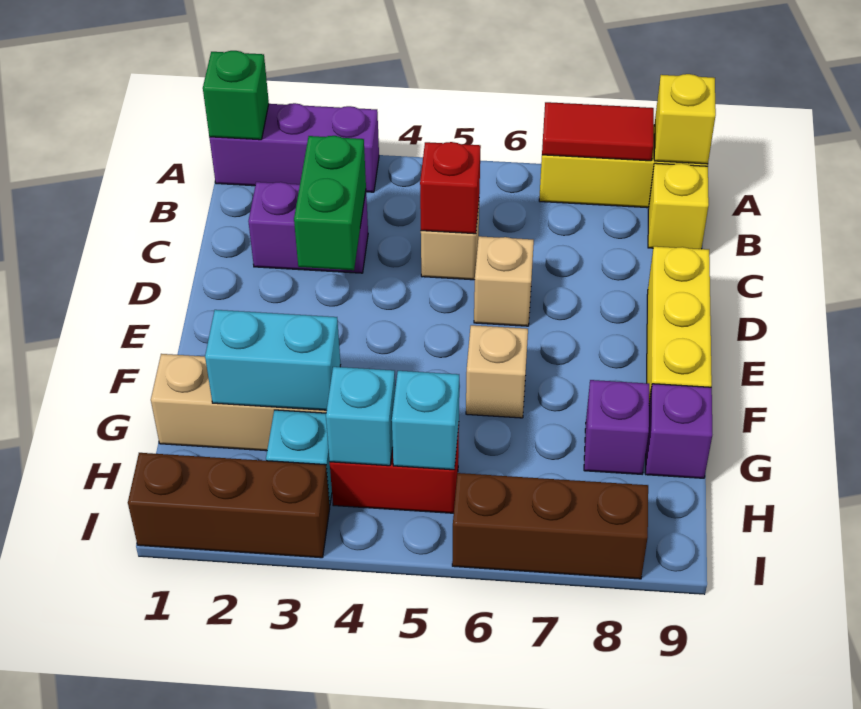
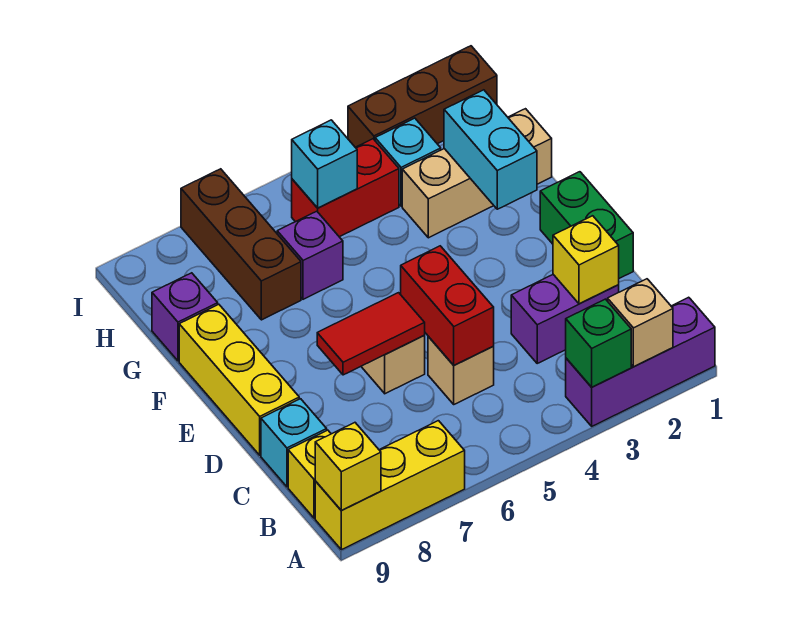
green 1x1 brick [203,51,269,140] -> green 1x1 brick moved to [566,299,631,387]
red 1x2 tile [542,102,654,161] -> red 1x2 tile moved to [317,293,425,375]
none -> yellow 1x1 brick [553,216,619,304]
green 1x2 brick [294,136,366,270] -> green 1x2 brick moved to [540,172,633,278]
red 1x1 brick [420,142,481,234] -> red 1x2 brick [401,246,494,365]
tan 1x1 brick [466,325,528,418] -> tan 1x1 brick moved to [608,279,673,367]
cyan 1x2 brick [205,310,341,410] -> cyan 1x2 brick turned to [444,90,537,209]
purple 1x1 brick [584,380,649,474] -> purple 1x1 brick moved to [277,211,343,299]
cyan 1x1 brick [326,367,395,466] -> cyan 1x1 brick moved to [261,399,327,487]
brown 1x3 brick [452,473,648,579] -> brown 1x3 brick turned to [181,169,301,320]

